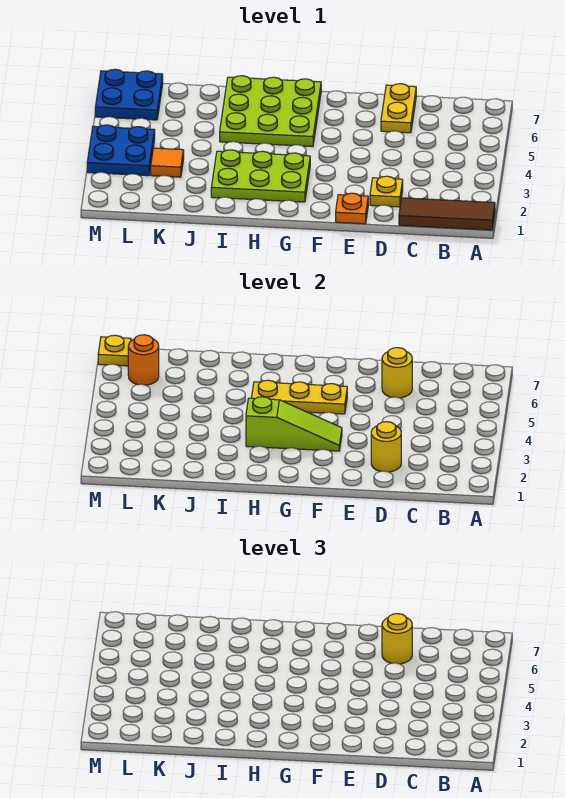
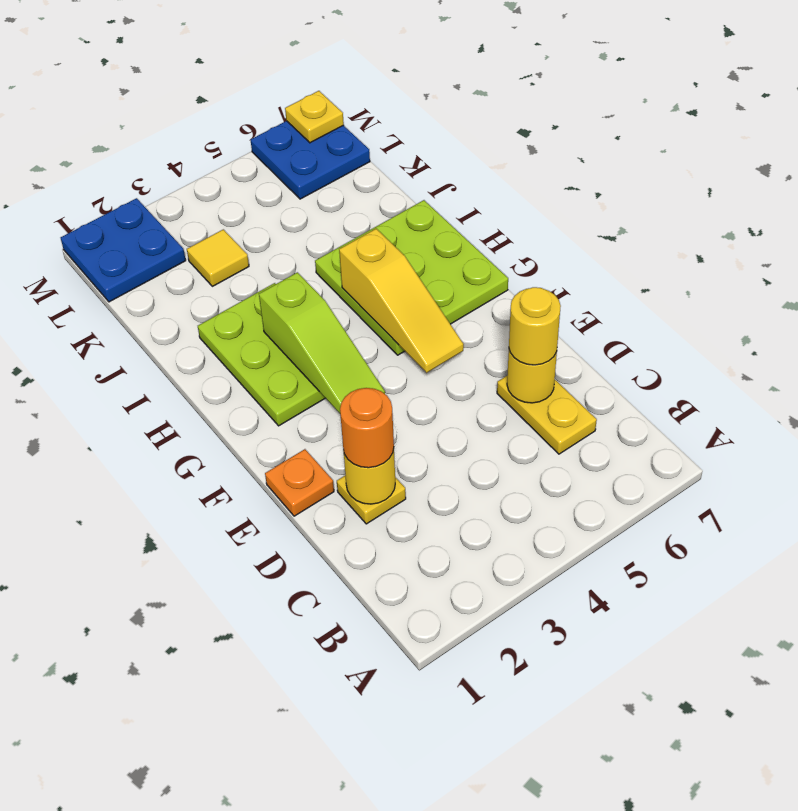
brown 1x3 tile [399,198,495,230] -> none
yellow 1x2 plate [381,84,416,133] -> yellow 1x2 plate turned to [497,376,597,454]
yellow 1x3 plate [252,380,347,414] -> yellow 1x3 slope [339,229,464,373]
orange 1x1 tile [151,148,184,177] -> yellow 1x1 tile [187,229,249,286]
blue 2x2 plate [87,125,155,176] -> blue 2x2 plate moved to [61,198,186,302]
orange 1x1 round brick [128,335,159,385] -> orange 1x1 round brick moved to [340,388,394,468]

